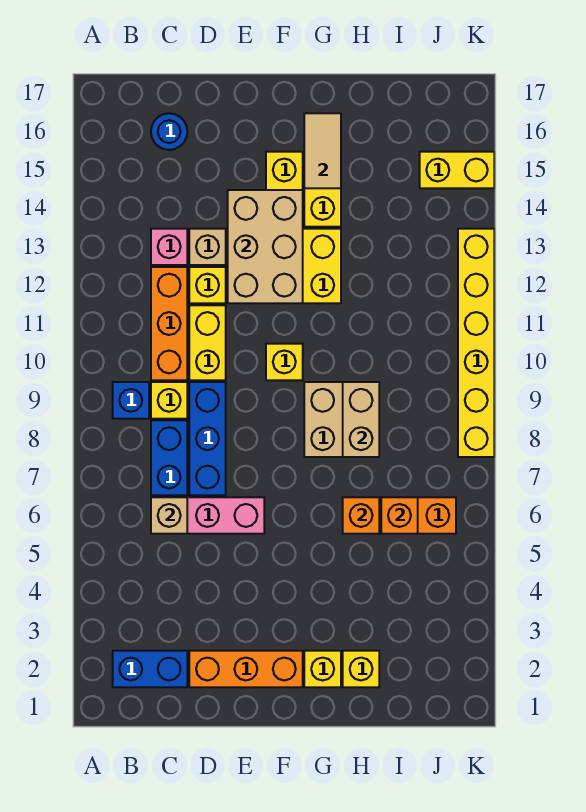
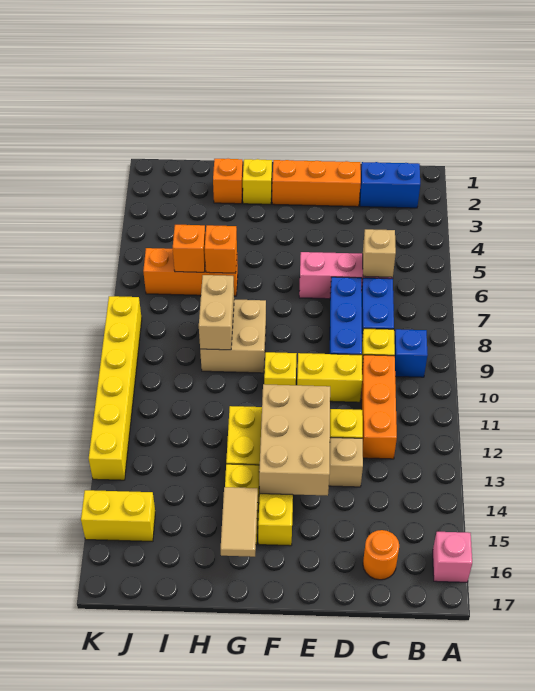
pink 1x1 brick [151,229,187,265] -> pink 1x1 brick moved to [433,532,472,582]
blue 1x1 round brick [151,113,187,150] -> orange 1x1 round brick [363,530,399,580]
yellow 1x2 brick [189,305,226,380] -> yellow 1x2 brick turned to [297,353,362,402]
yellow 1x1 brick [343,651,379,687] -> orange 1x1 brick [213,159,243,204]

